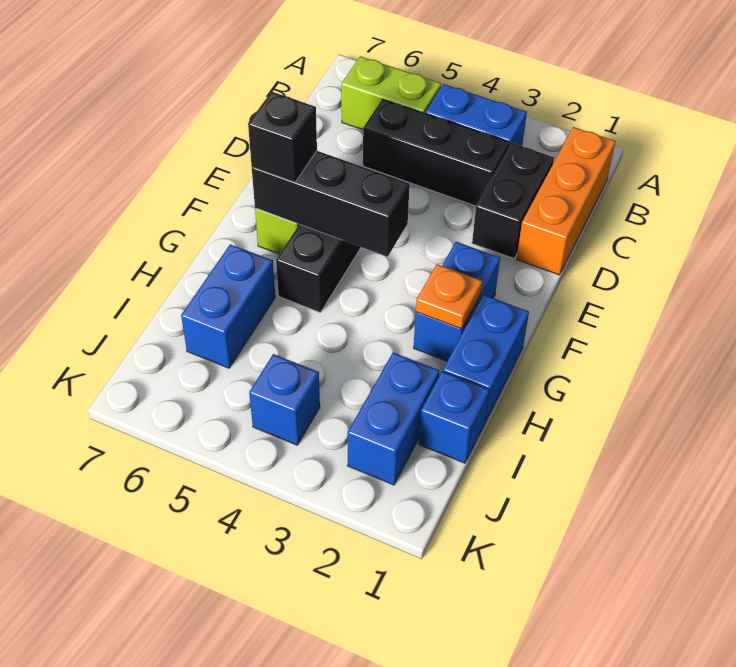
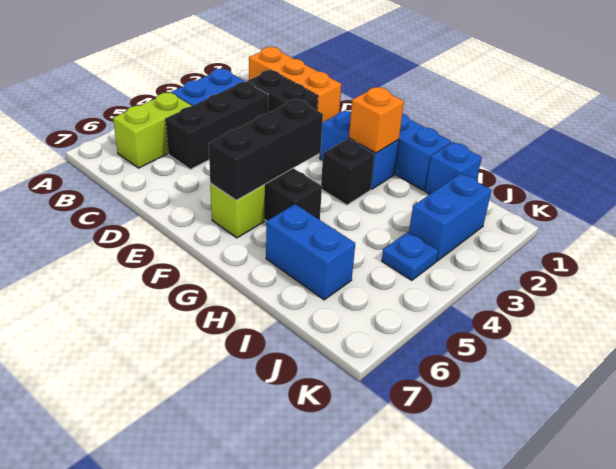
black 1x1 brick [248,92,317,183] -> black 1x1 brick moved to [321,139,374,205]
orange 1x1 plate [416,264,482,329] -> orange 1x1 brick [349,87,404,153]
blue 1x2 brick [348,352,439,485] -> blue 1x2 brick turned to [409,173,492,261]
blue 1x1 brick [249,354,320,445] -> blue 1x1 plate [382,232,438,280]

